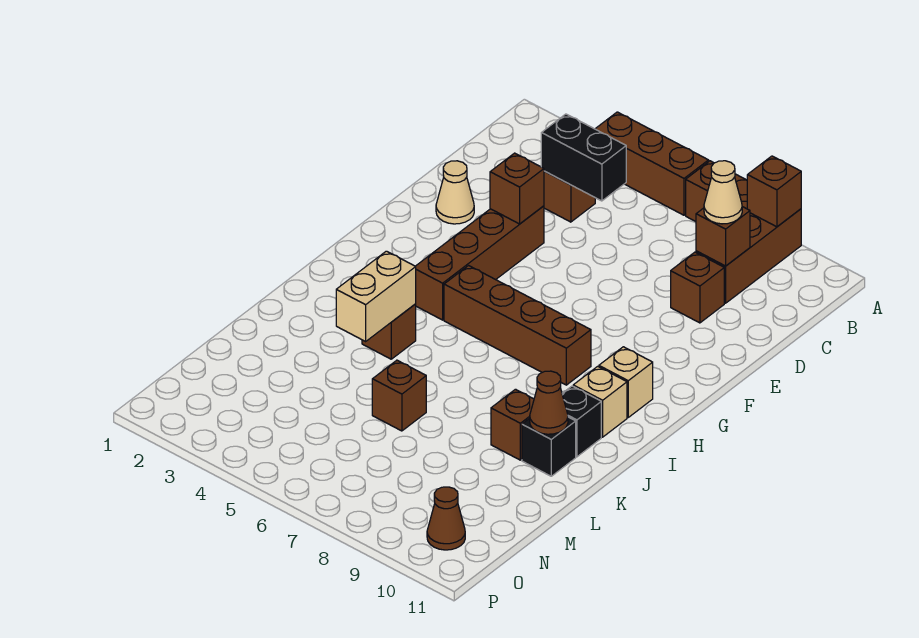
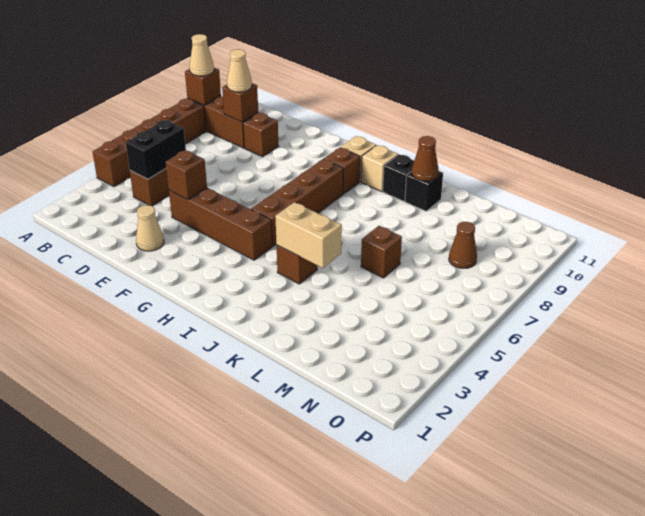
none -> tan 1x1 cone [190,34,214,76]
brown 1x1 brick [491,389,534,460] -> brown 1x1 brick moved to [324,147,360,194]
brown 1x1 cone [427,487,465,550] -> brown 1x1 cone moved to [449,222,477,268]

